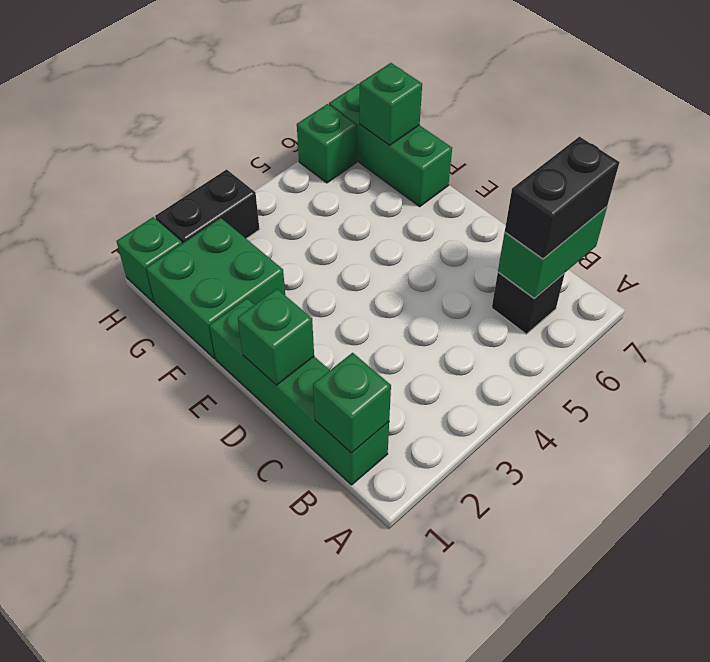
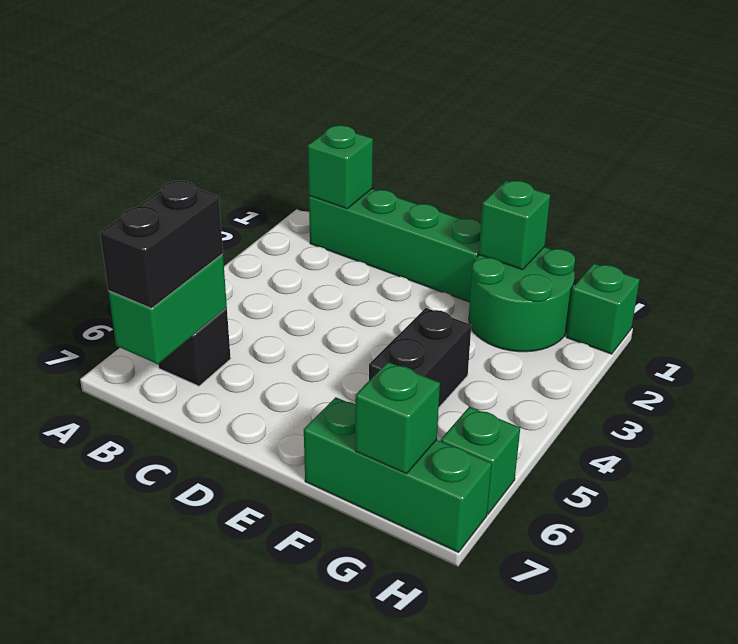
green 1x1 brick [238,289,314,385] -> green 1x1 brick moved to [479,181,550,270]
green 2x2 brick [146,218,285,358] -> green 2x2 round brick [469,247,575,352]
black 1x2 brick [155,169,260,243] -> black 1x2 brick moved to [369,308,471,407]

